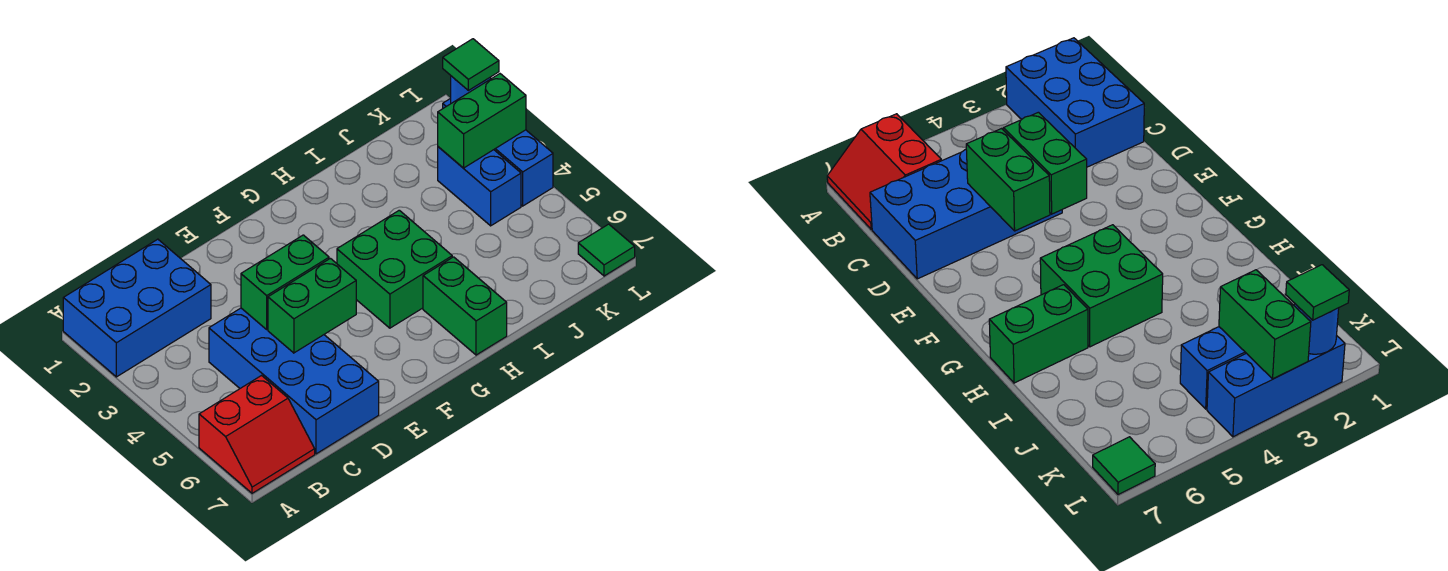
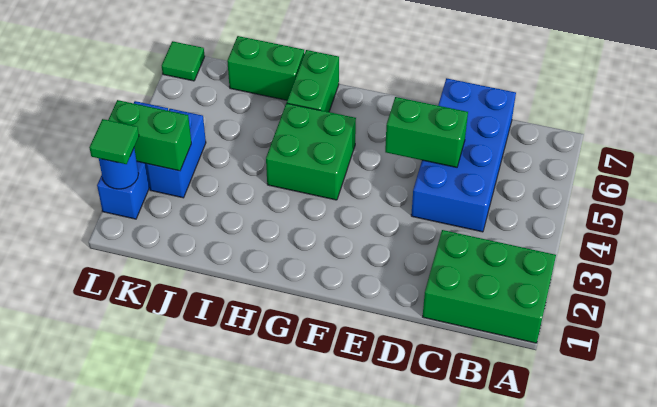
blue 2x3 brick [63,239,211,377] -> green 2x3 brick [423,230,556,343]
red 2x2 slope [199,376,315,493] -> none
green 1x2 brick [241,235,329,329] -> green 1x2 brick moved to [227,36,304,100]

